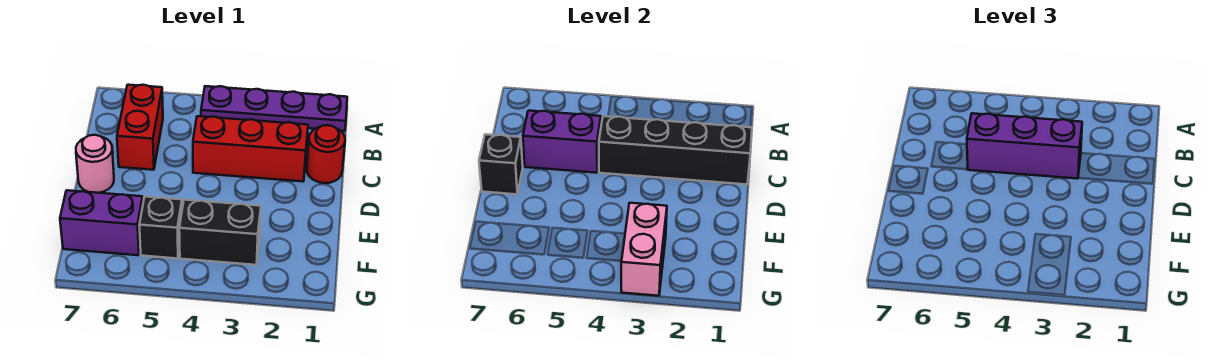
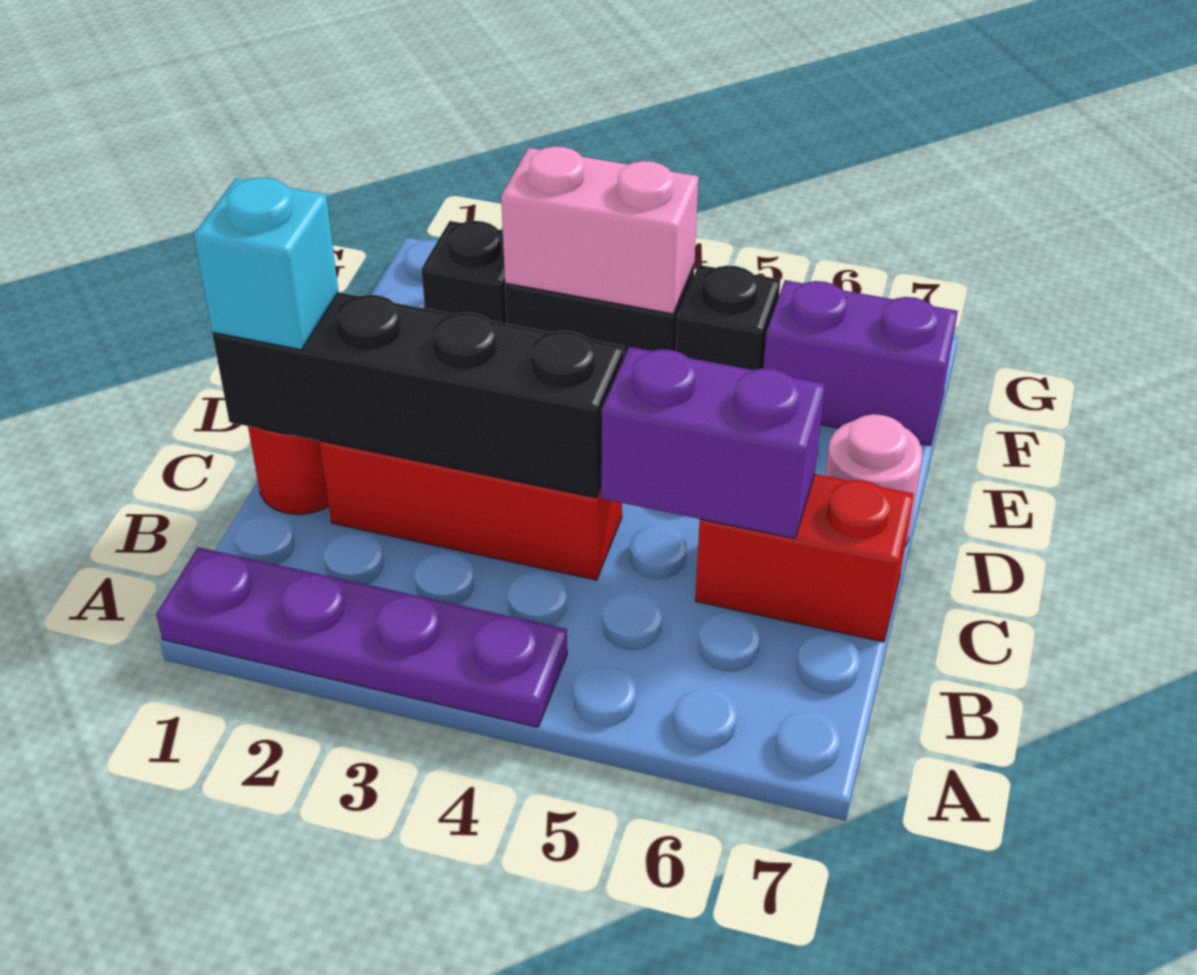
red 1x2 brick [117,85,163,170] -> red 1x2 brick turned to [695,474,914,642]
none -> cyan 1x1 brick [194,177,338,350]
purple 1x3 brick [967,113,1082,179] -> none
black 1x1 brick [479,134,523,194] -> black 1x1 brick moved to [421,221,507,324]
pink 1x2 brick [621,203,667,296] -> pink 1x2 brick turned to [501,146,698,314]

